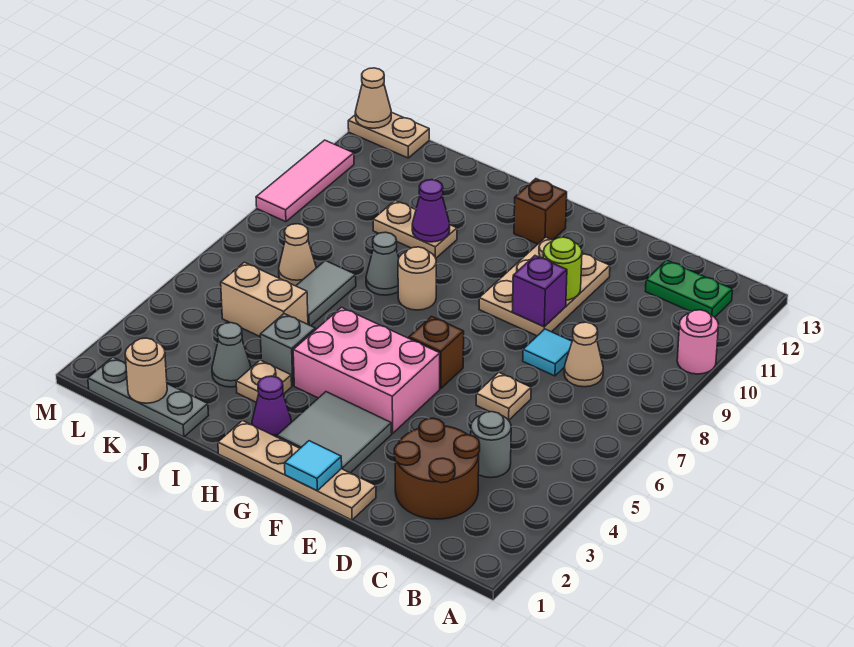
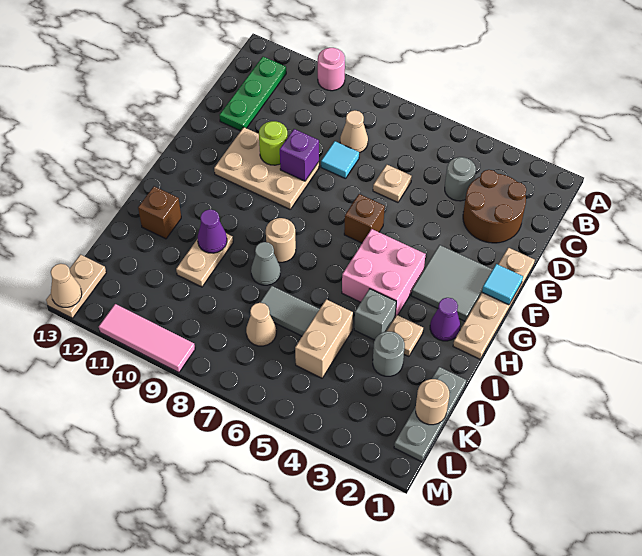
green 1x2 plate [646,260,733,317] -> green 1x3 plate [220,57,286,131]
pink 2x3 brick [293,307,440,433] -> pink 2x2 brick [342,229,426,317]
brown 1x1 brick [514,179,567,244] -> brown 1x1 brick moved to [138,186,181,239]
grey 1x1 cone [212,323,251,387] -> grey 1x1 round brick [373,331,405,376]

